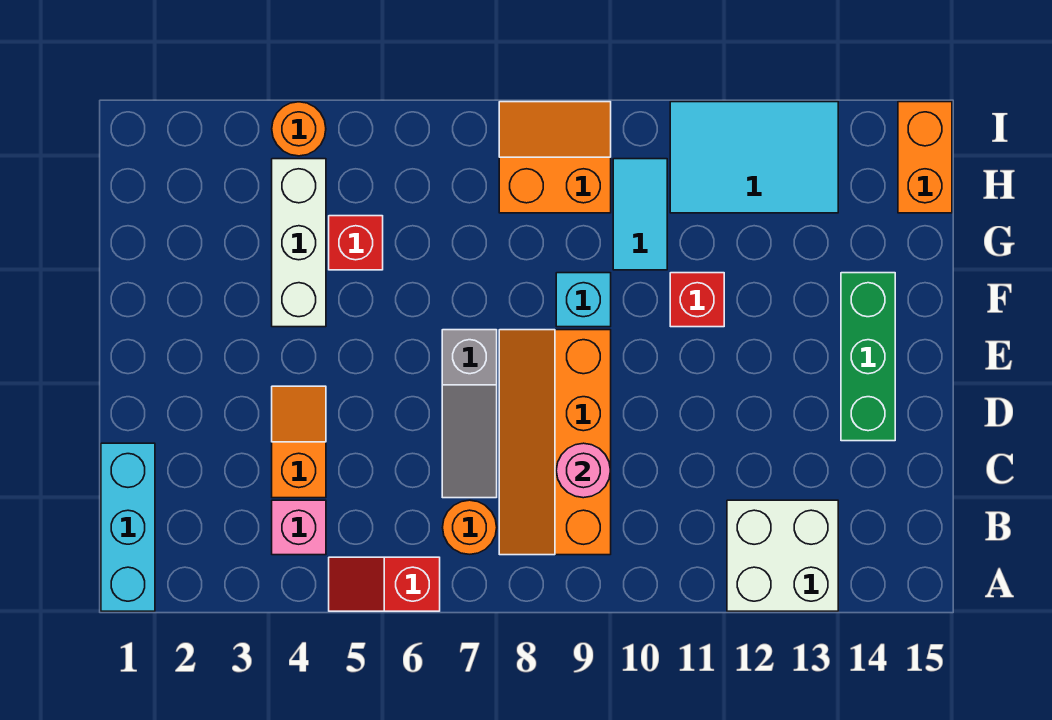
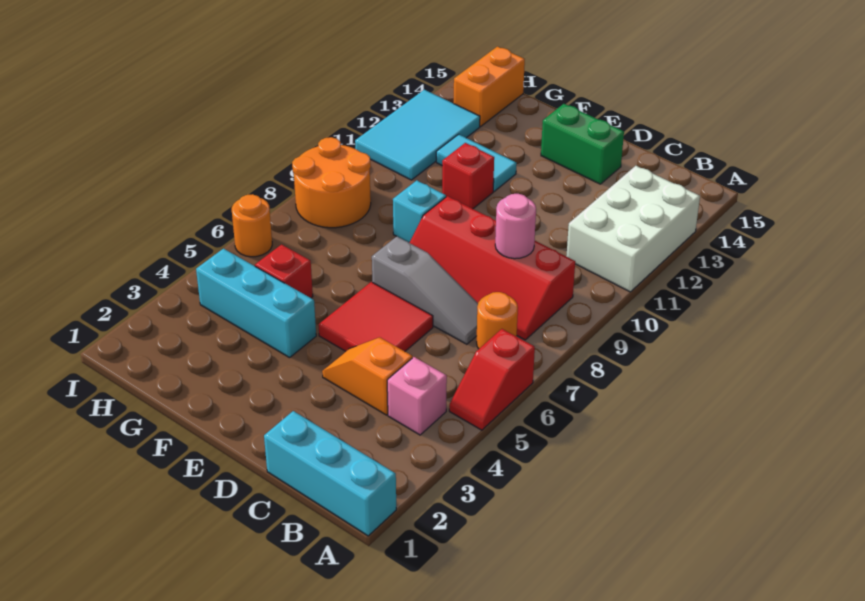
white 2x2 brick [727,500,838,611] -> white 2x3 brick [566,166,700,292]
orange 2x4 slope [499,330,611,555] -> red 2x4 slope [410,196,575,340]
none -> red 2x2 tile [318,282,433,351]
green 1x3 brick [841,273,895,441] -> green 1x2 brick [541,104,624,184]
white 1x3 brick [272,159,326,327] -> cyan 1x3 brick [196,248,316,358]
cyan 1x2 tile [613,159,667,270] -> cyan 1x2 tile moved to [436,134,516,191]
orange 2x2 slope [499,102,611,213] -> orange 2x2 round brick [292,137,371,228]
orange 1x2 brick [898,102,952,213] -> orange 1x2 brick turned to [454,47,525,126]
orange 1x1 round brick [272,102,326,156] -> orange 1x1 round brick moved to [232,194,272,257]

